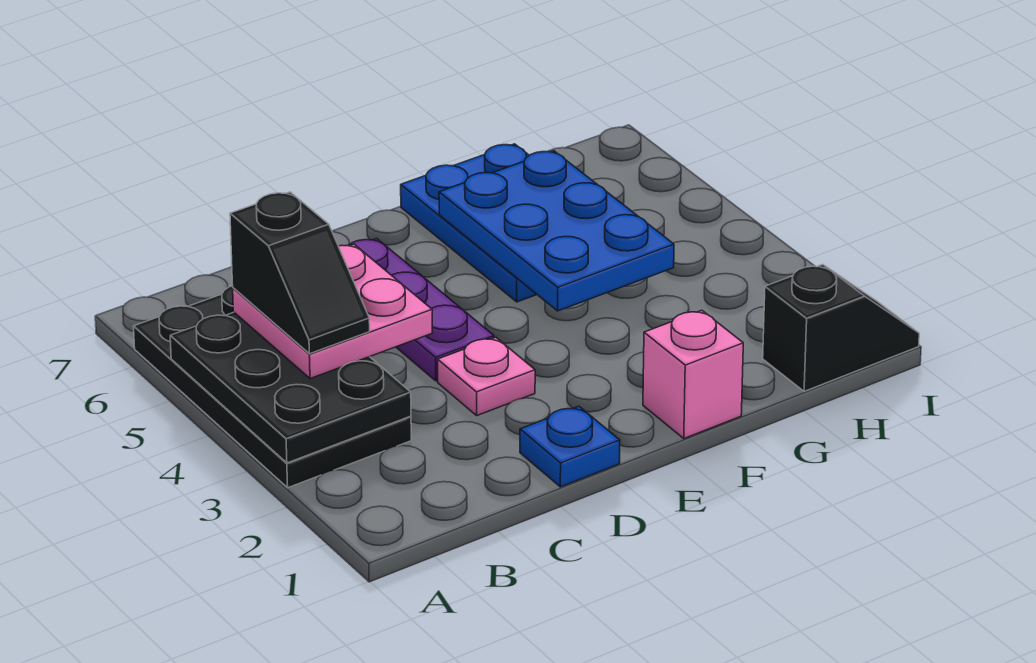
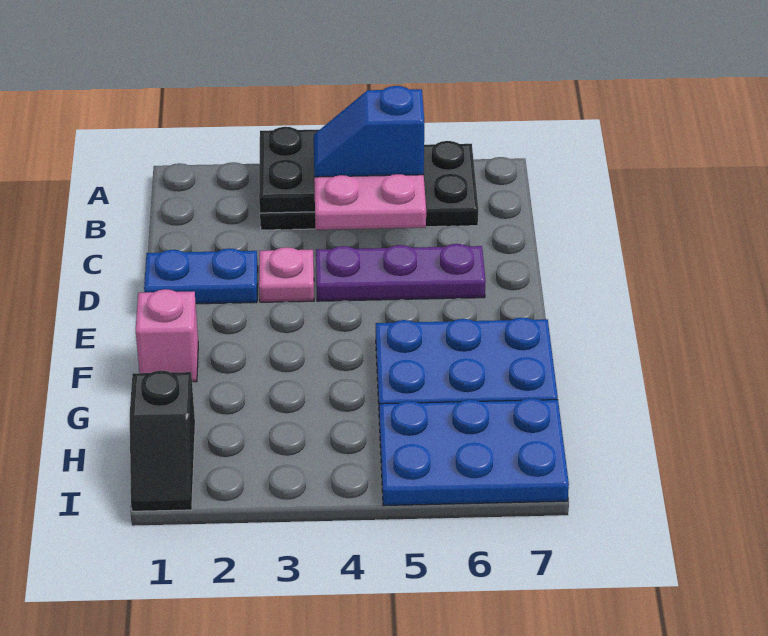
black 1x2 slope [230,192,370,354] -> blue 1x2 slope [314,86,424,177]
blue 1x1 plate [520,407,620,487] -> blue 1x2 plate [144,248,258,304]
blue 2x3 plate [439,151,674,311] -> blue 2x3 plate moved to [379,398,569,506]

